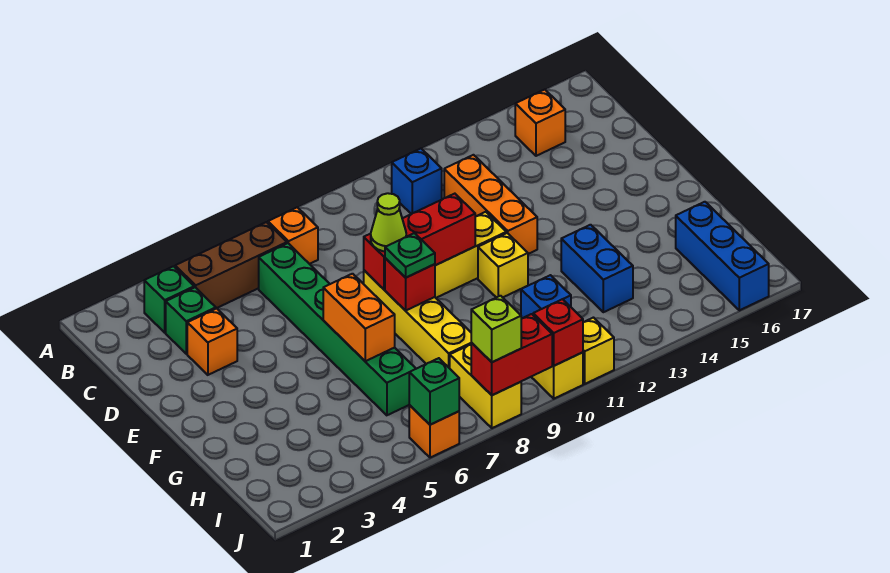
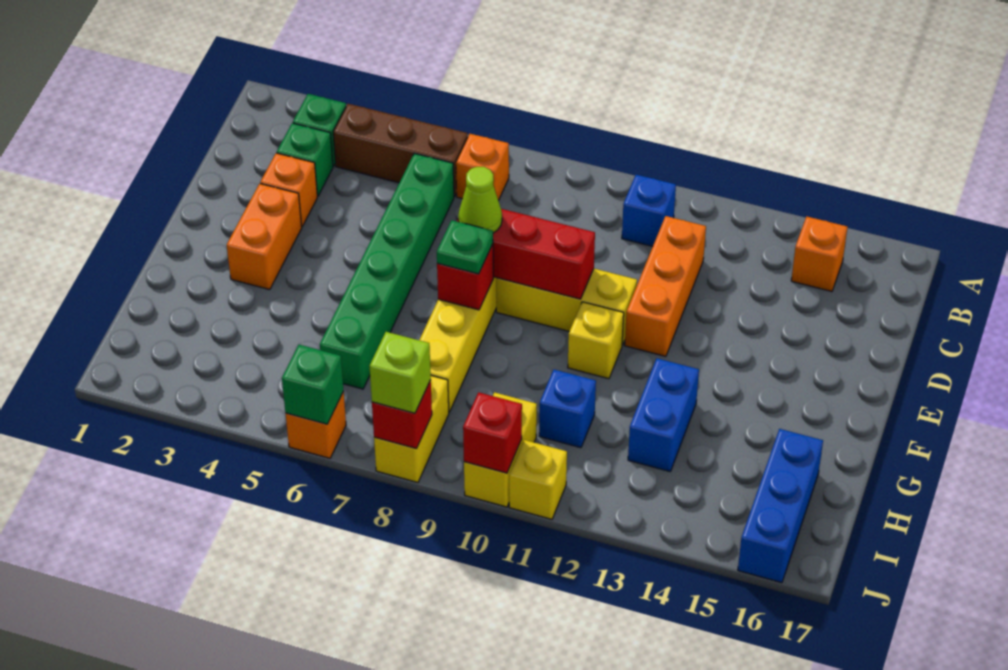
orange 1x2 brick [323,274,395,361] -> orange 1x2 brick moved to [227,184,302,290]
red 1x2 brick [471,314,552,395] -> red 1x1 brick [372,380,432,449]

